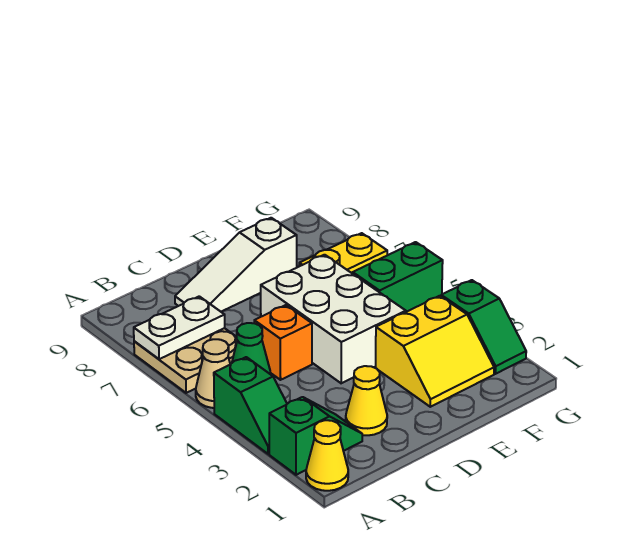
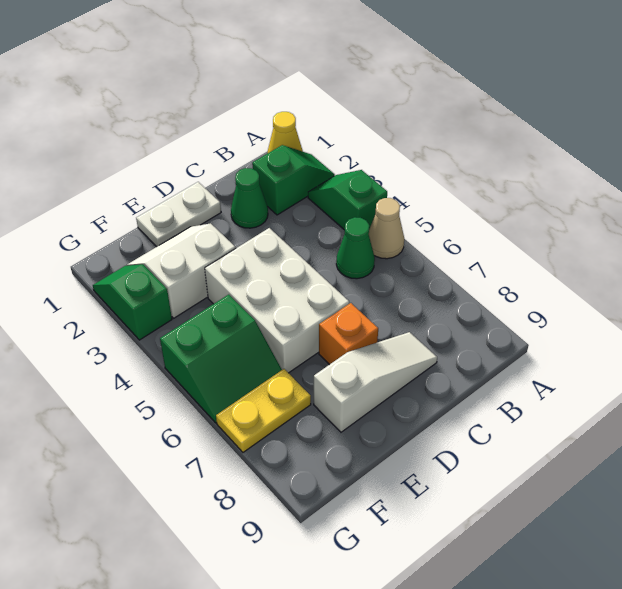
green 1x2 slope [269,397,362,475] -> green 1x2 slope turned to [252,145,335,215]
tan 2x2 plate [134,328,237,393] -> none
white 1x2 plate [134,296,225,359] -> white 1x2 plate moved to [136,182,221,247]
yellow 1x1 cone [346,366,387,435] -> green 1x1 cone [231,168,268,228]
orange 1x1 brick [254,305,312,380] -> orange 1x1 brick moved to [319,303,378,365]
yellow 2x2 slope [375,296,494,407] -> white 2x2 slope [127,223,236,318]

